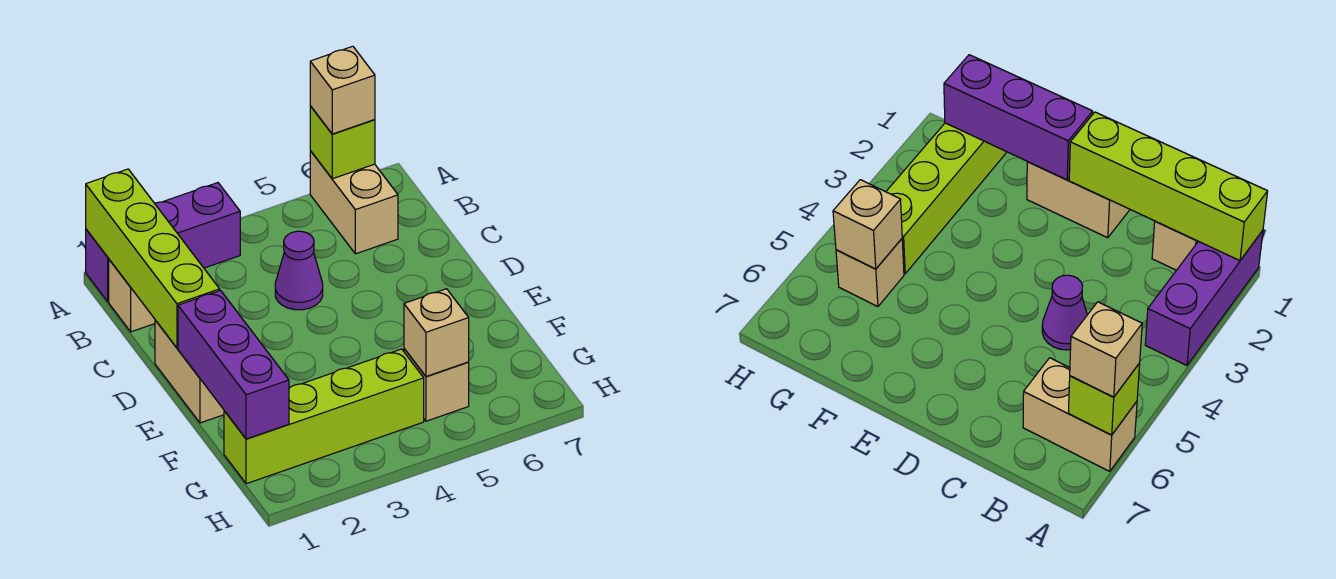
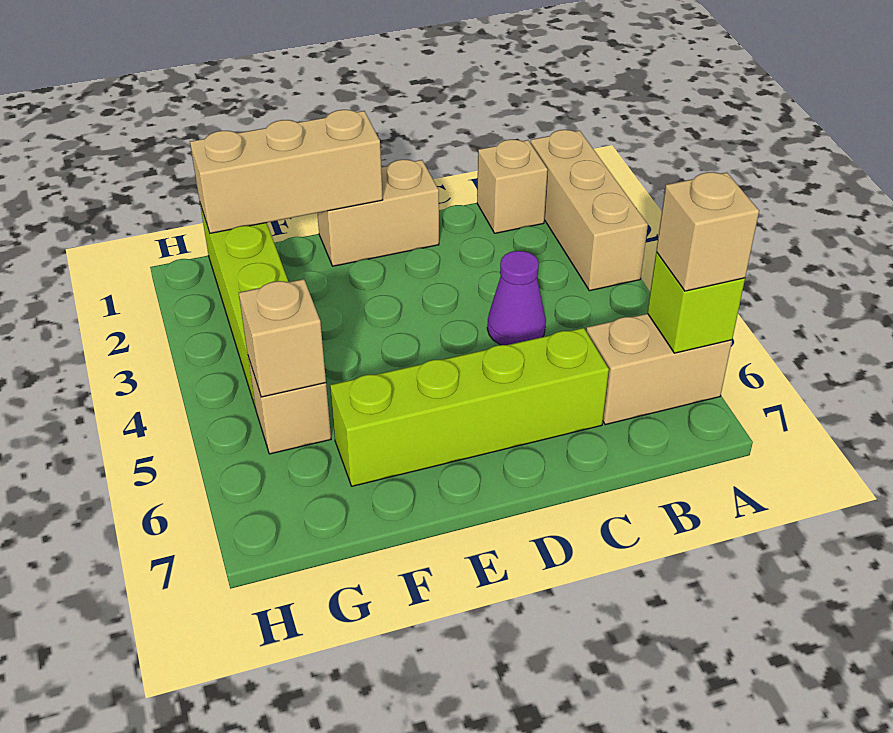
purple 1x3 brick [86,183,240,301] -> tan 1x3 brick [531,130,648,291]
lime 1x4 brick [86,169,220,348] -> lime 1x4 brick moved to [330,328,609,486]
purple 1x3 brick [178,291,289,439] -> tan 1x3 brick [190,110,383,233]

